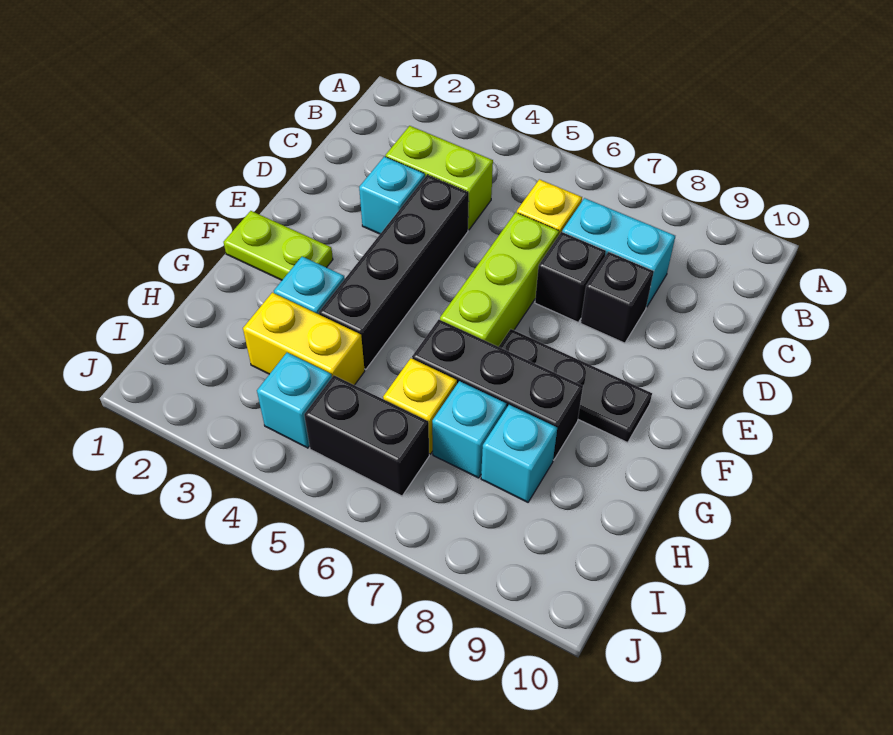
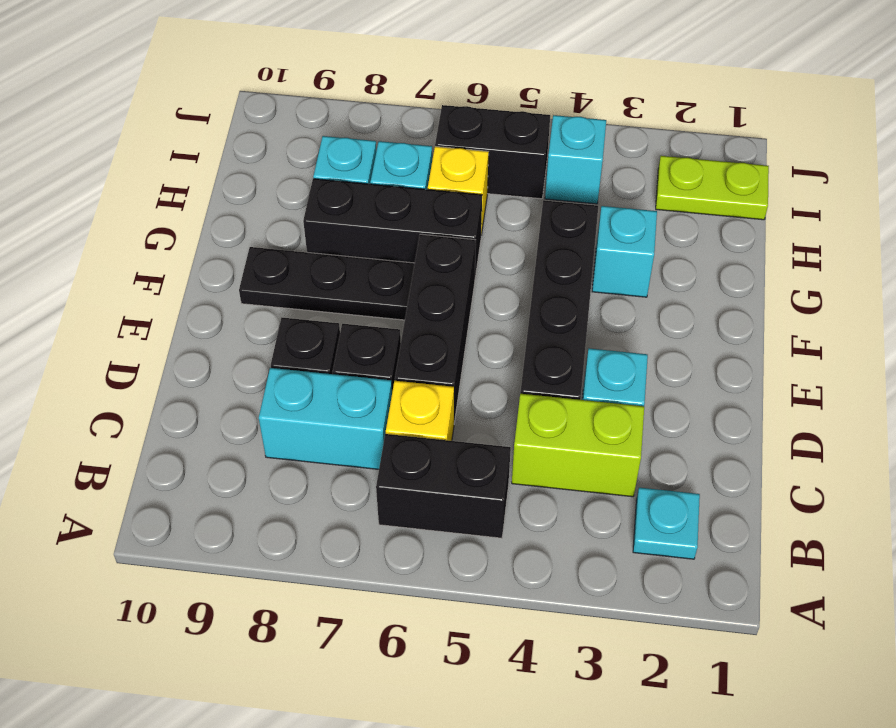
none -> cyan 1x1 plate [633,488,700,559]
none -> black 1x2 brick [376,434,511,538]
lime 1x3 brick [440,212,559,347] -> black 1x3 brick [395,234,476,422]
lime 1x2 plate [224,211,333,280] -> lime 1x2 plate moved to [656,156,769,220]
yellow 1x2 brick [243,293,365,385] -> none

